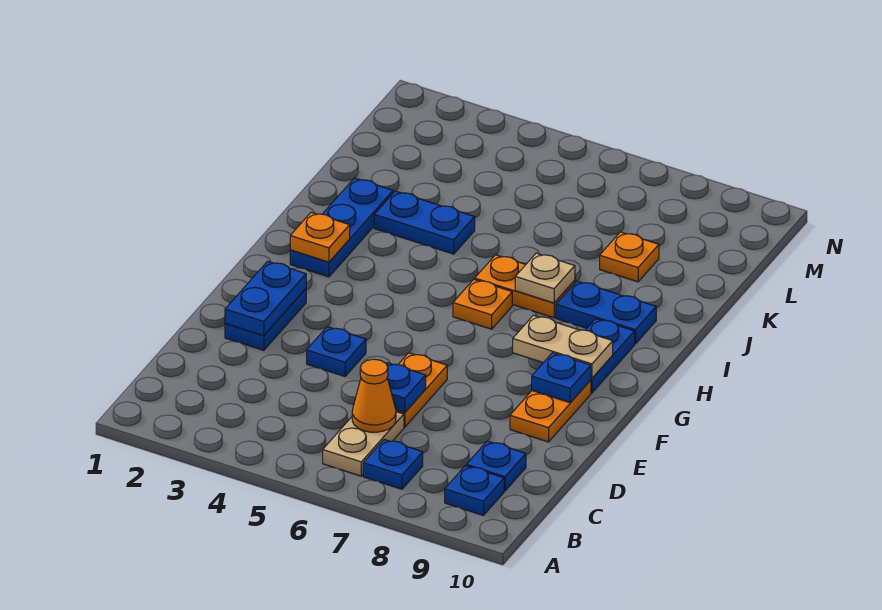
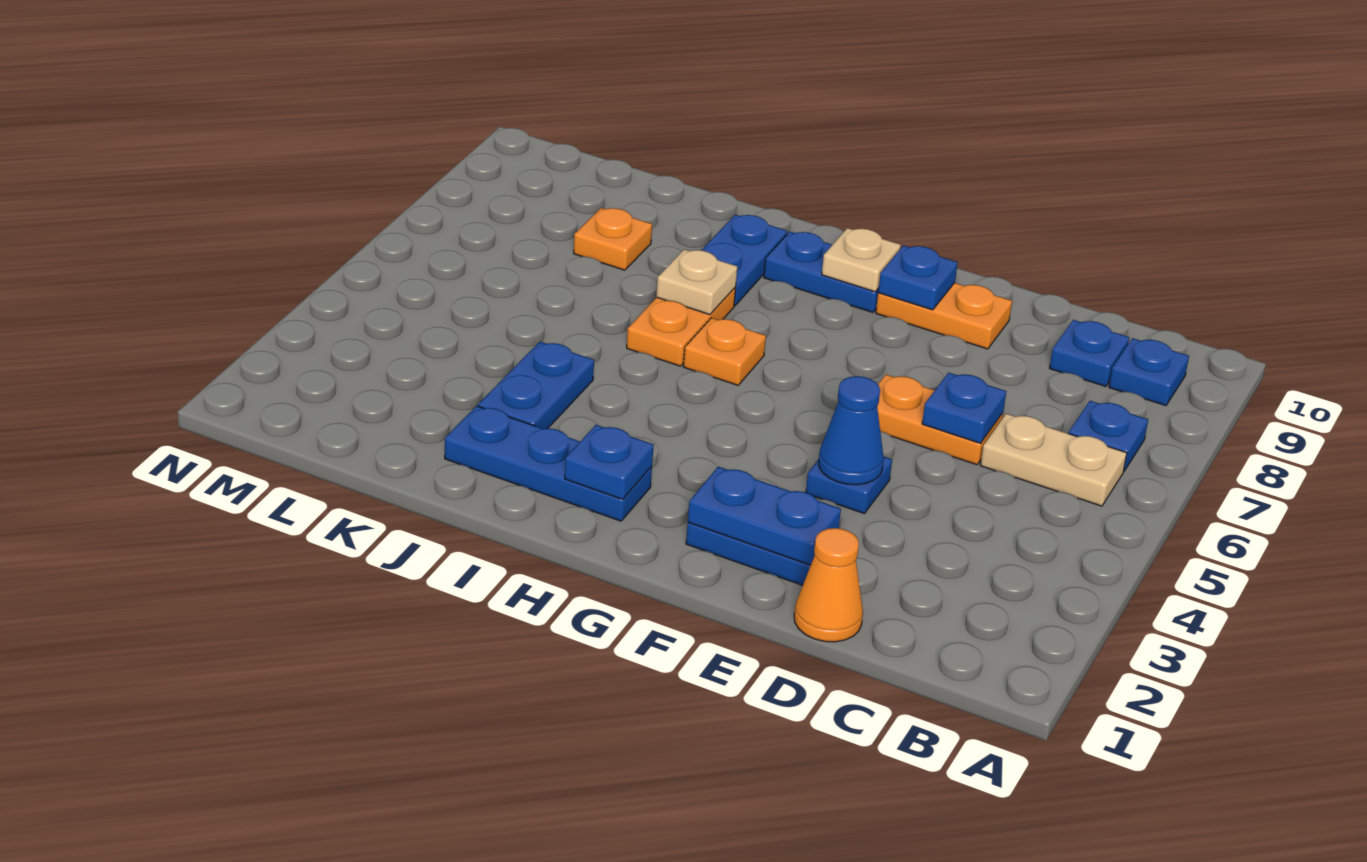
orange 1x1 cone [352,359,396,432] -> orange 1x1 cone moved to [794,528,863,642]
none -> blue 1x1 cone [819,376,884,485]
tan 1x2 plate [513,315,613,378] -> tan 1x1 plate [822,228,901,292]
orange 1x1 plate [290,212,350,262] -> blue 1x1 plate [565,425,654,499]

